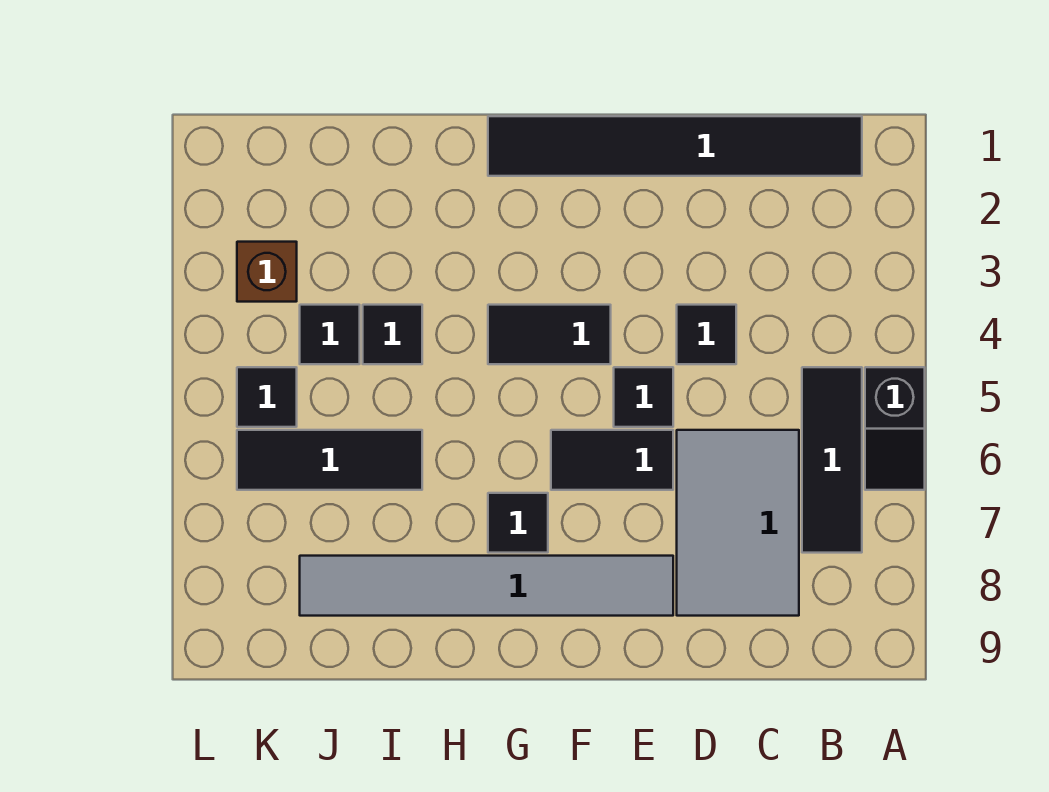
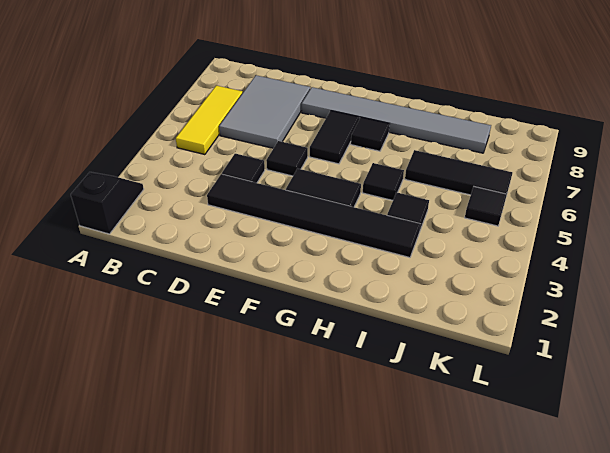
black 1x2 slope [865,367,925,490] -> black 1x2 slope moved to [71,172,144,234]
black 1x6 tile [488,116,862,176] -> black 1x6 tile moved to [207,174,420,257]
black 1x3 tile [802,367,862,553] -> yellow 1x3 tile [176,86,243,155]
black 1x2 tile [551,430,673,490] -> black 1x2 tile turned to [310,111,359,164]
black 1x1 tile [300,305,360,364] -> black 1x1 tile moved to [363,163,404,200]
brown 1x1 brick [237,242,297,302] -> none

